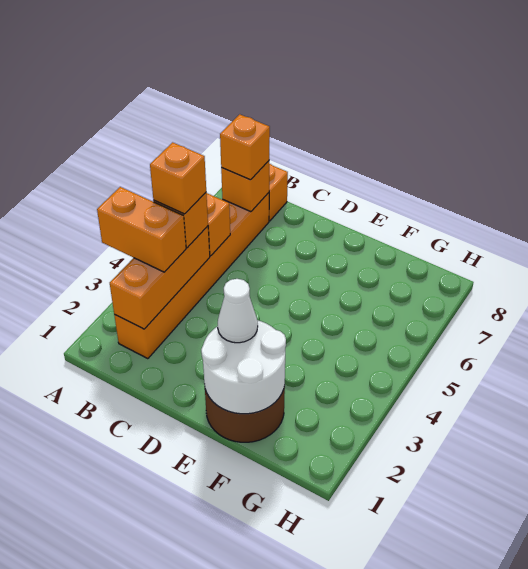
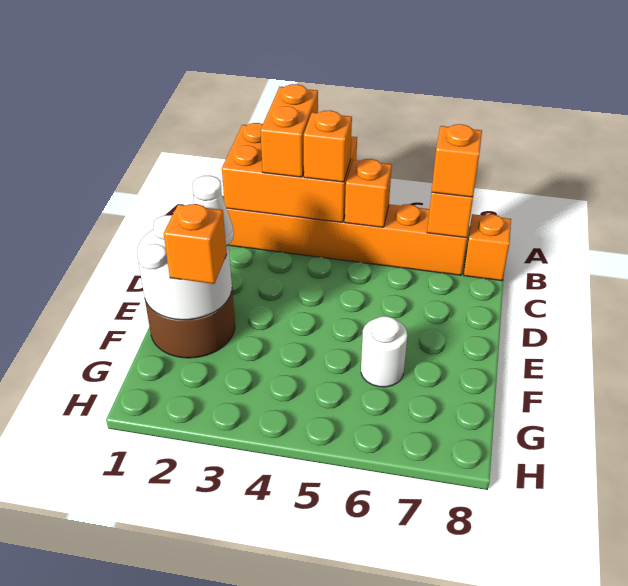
orange 1x3 brick [110,226,210,329] -> orange 2x3 brick [222,123,357,222]
orange 1x1 brick [150,142,206,214] -> orange 1x1 brick moved to [164,204,227,284]
none -> white 1x1 round brick [361,316,407,387]

